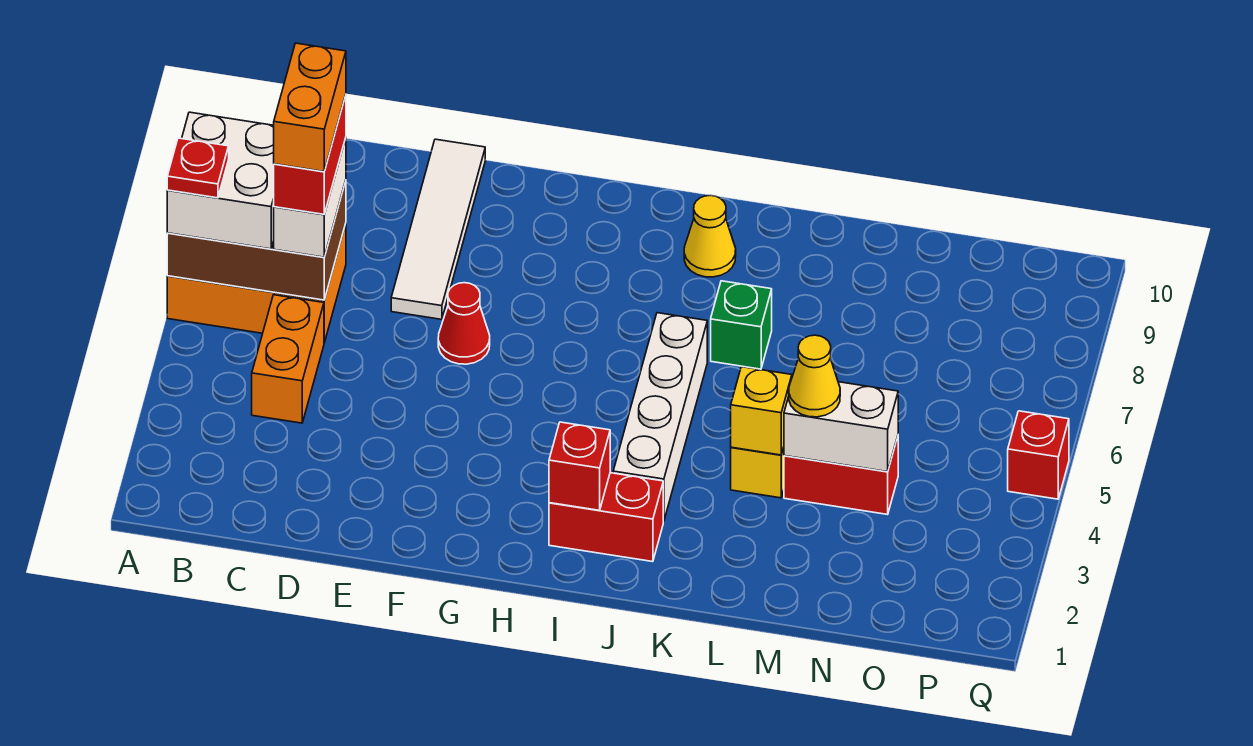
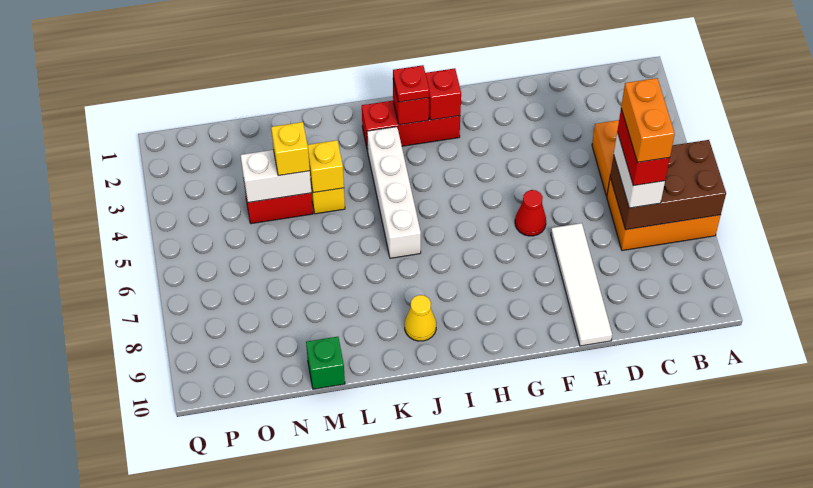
white 2x2 brick [167,112,274,249] -> none
red 1x1 plate [167,138,229,198] -> red 1x1 plate moved to [393,65,429,102]
red 1x2 brick [549,473,663,562] -> red 1x3 brick [362,101,460,151]
green 1x1 brick [711,281,772,369] -> green 1x1 brick moved to [306,337,345,389]
yellow 1x1 cone [789,335,840,417] -> yellow 1x1 brick [271,122,310,176]
red 1x1 brick [1008,411,1069,499] -> red 1x1 brick moved to [425,68,461,120]

